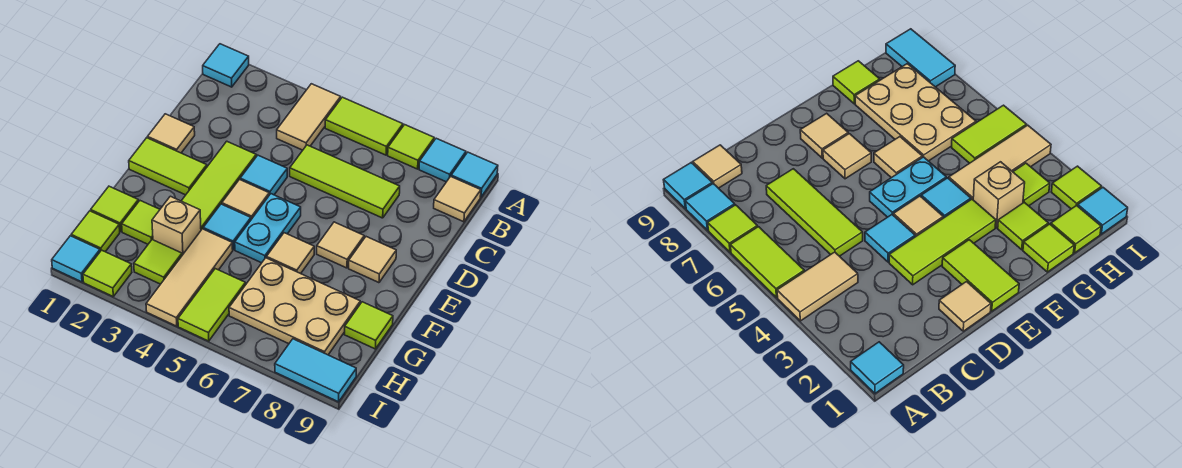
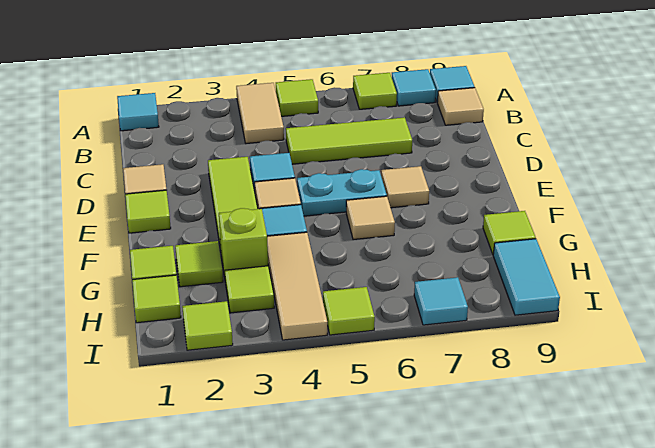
lime 1x2 tile [325,97,403,155] -> lime 1x1 tile [276,79,318,116]
lime 1x2 tile [129,138,207,195] -> lime 1x1 tile [125,190,171,233]
cyan 1x2 plate [235,194,301,263] -> cyan 1x2 plate turned to [297,169,387,216]
tan 1x1 tile [349,237,396,283] -> none
tan 1x1 brick [152,196,201,255] -> lime 1x1 brick [219,208,268,277]
tan 2x3 plate [229,258,360,355] -> none
lime 1x2 tile [178,269,245,341] -> lime 1x1 tile [323,287,375,335]
cyan 1x1 tile [52,236,100,282] -> cyan 1x1 tile moved to [414,277,468,325]
cyan 1x2 tile [275,339,356,402] -> cyan 1x2 tile turned to [493,239,560,315]

